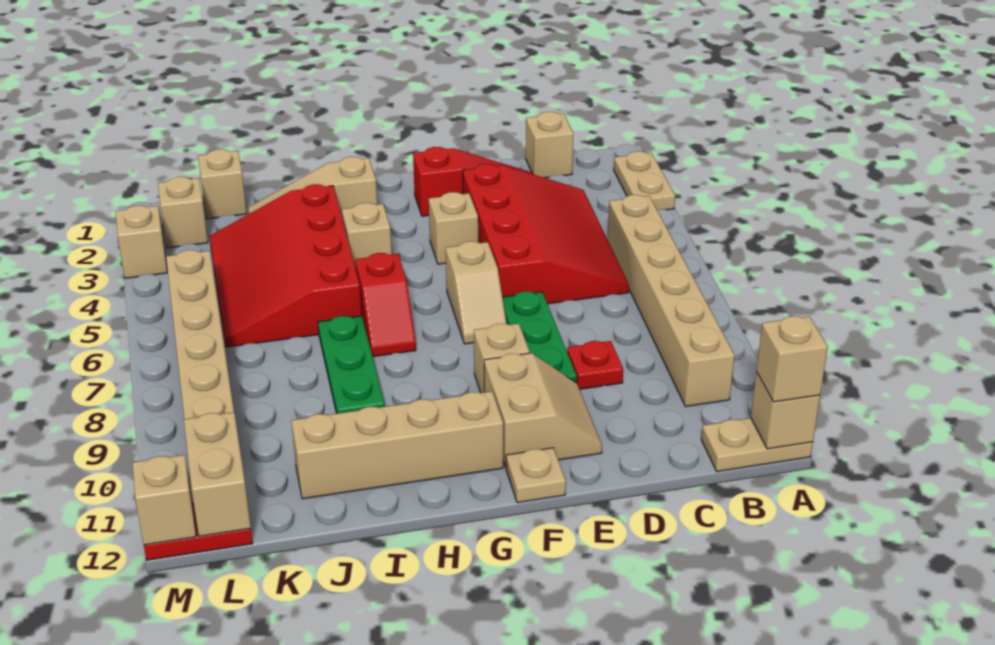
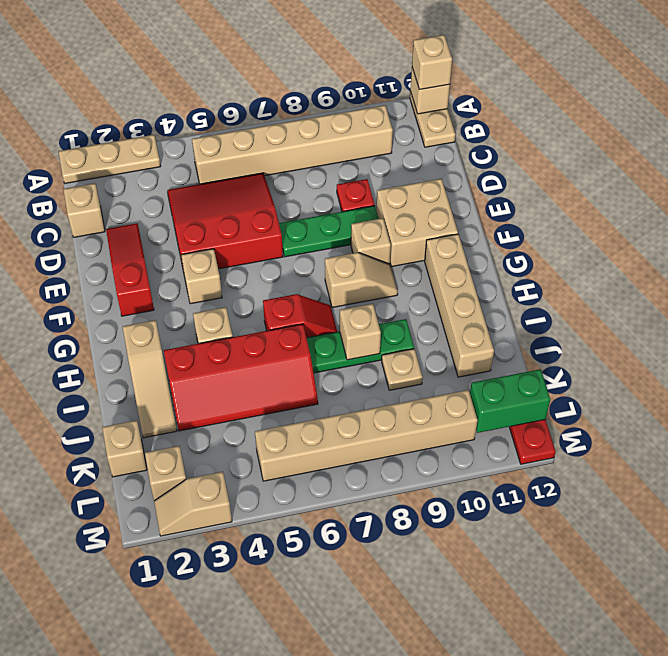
tan 1x2 plate [614,151,675,210] -> tan 1x3 plate [59,135,161,183]
red 3x4 slope [463,164,629,304] -> red 3x3 slope [167,173,283,272]
tan 2x2 slope [484,353,602,468] -> tan 2x2 brick [376,179,458,267]
tan 1x2 slope [446,241,507,344] -> tan 1x2 slope moved to [325,252,398,307]
tan 1x1 plate [506,448,566,503] -> tan 1x1 plate moved to [382,349,423,390]
red 3x4 slope [209,184,362,347] -> red 2x4 slope [164,324,318,431]
tan 1x2 brick [184,412,251,536] -> green 1x2 brick [470,369,550,433]
tan 1x1 brick [133,455,196,545] -> tan 1x1 brick moved to [340,304,381,360]

